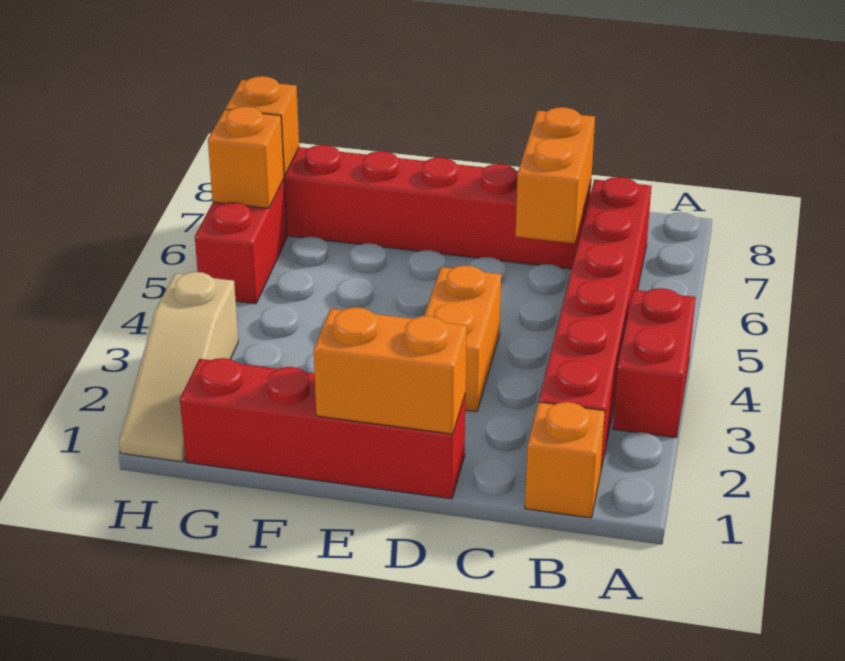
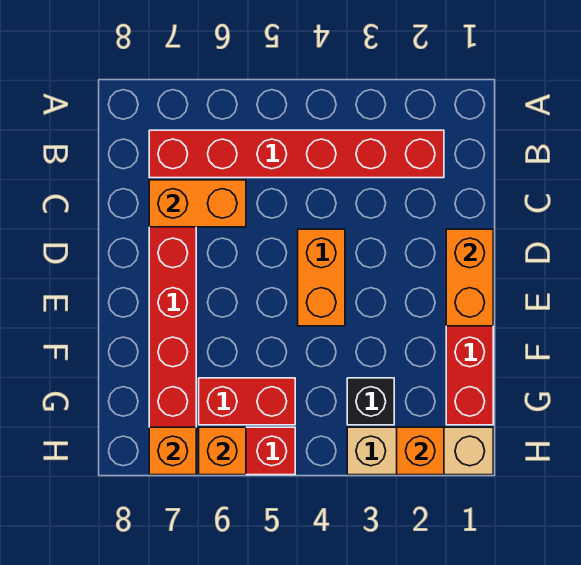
red 1x2 brick [613,288,696,438] -> red 1x2 brick moved to [199,378,295,425]
orange 1x1 brick [525,402,605,518] -> orange 1x1 brick moved to [397,427,444,475]
orange 1x2 brick [424,265,501,412] -> orange 1x2 brick turned to [298,229,345,326]
none -> black 1x1 brick [347,378,394,425]
tan 1x3 slope [119,272,238,462] -> tan 1x3 brick [347,427,493,475]

